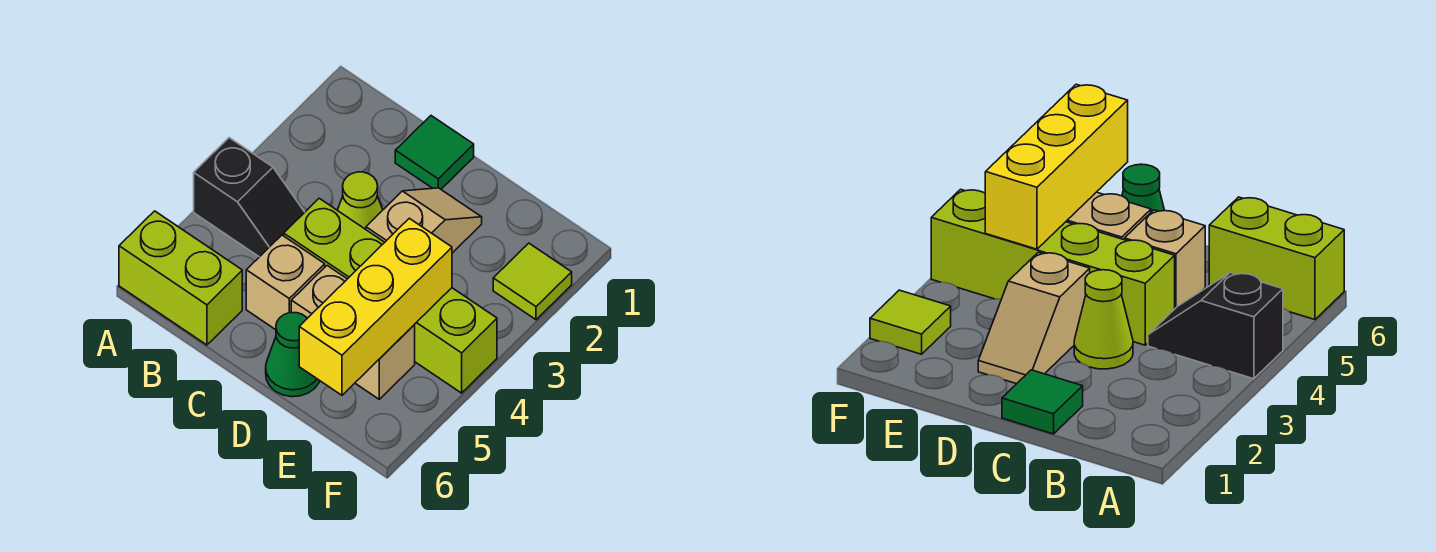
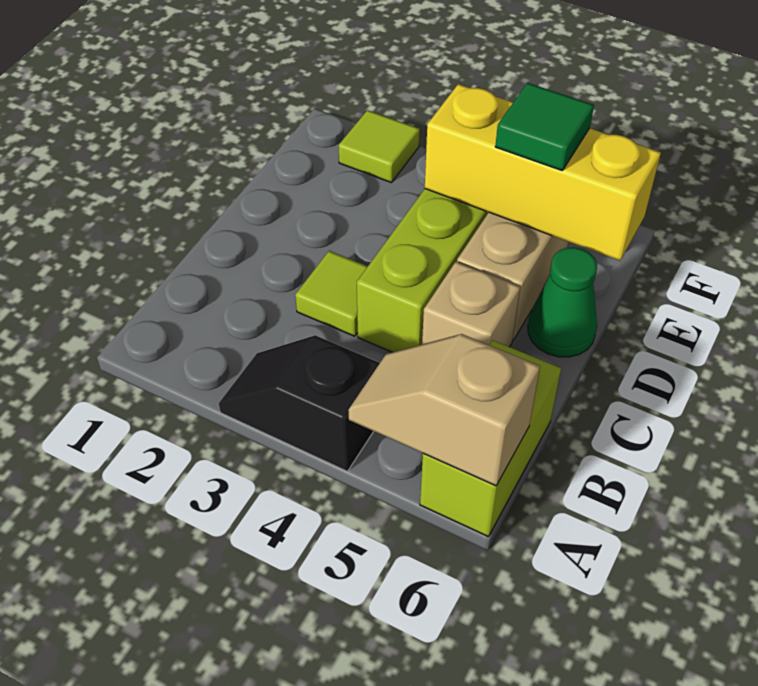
black 1x2 slope [194,138,305,257] -> black 1x2 slope turned to [219,335,380,471]
green 1x1 tile [395,116,474,189] -> green 1x1 tile moved to [495,83,594,171]
lime 1x1 cone [337,172,383,229] -> lime 1x1 tile [295,251,368,336]
tan 1x2 slope [366,188,482,253] -> tan 1x2 slope moved to [349,334,540,486]

